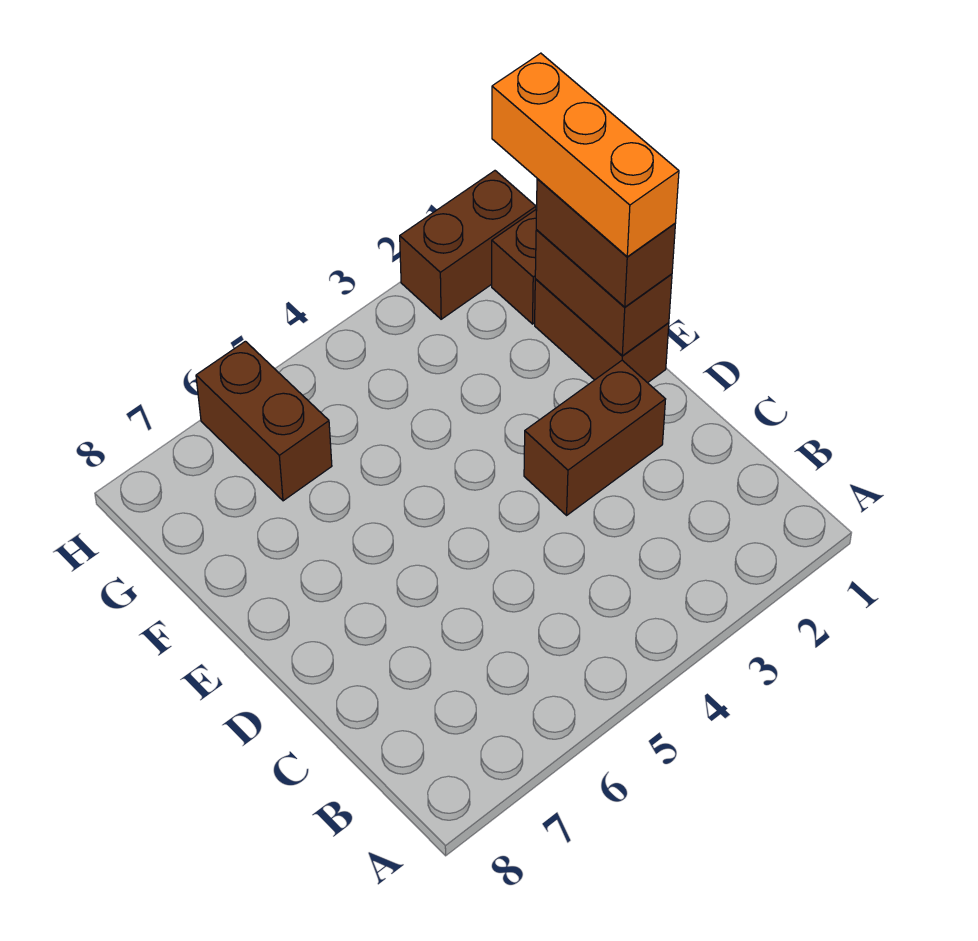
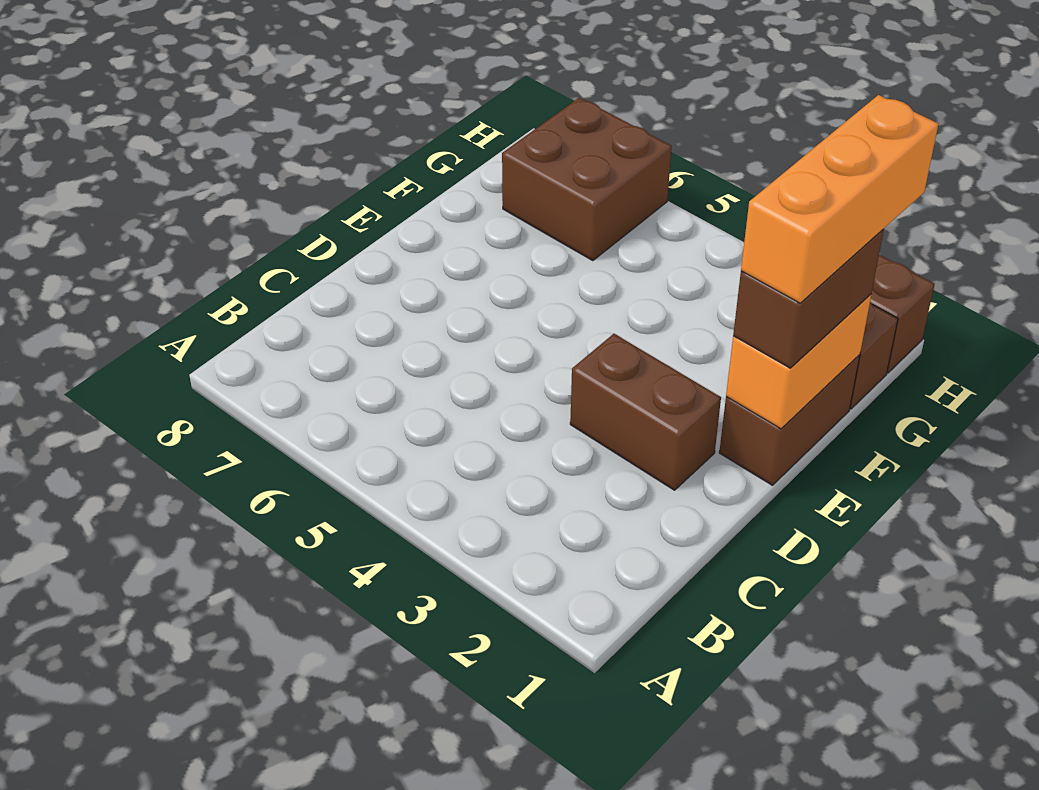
brown 1x2 brick [535,230,672,356] -> orange 1x2 brick [726,294,871,429]
brown 1x2 brick [196,341,332,501] -> brown 2x2 brick [502,98,671,261]

